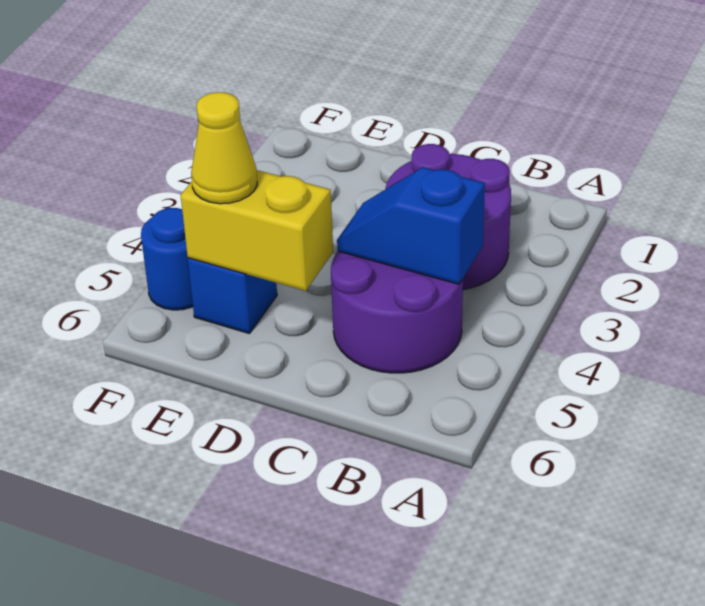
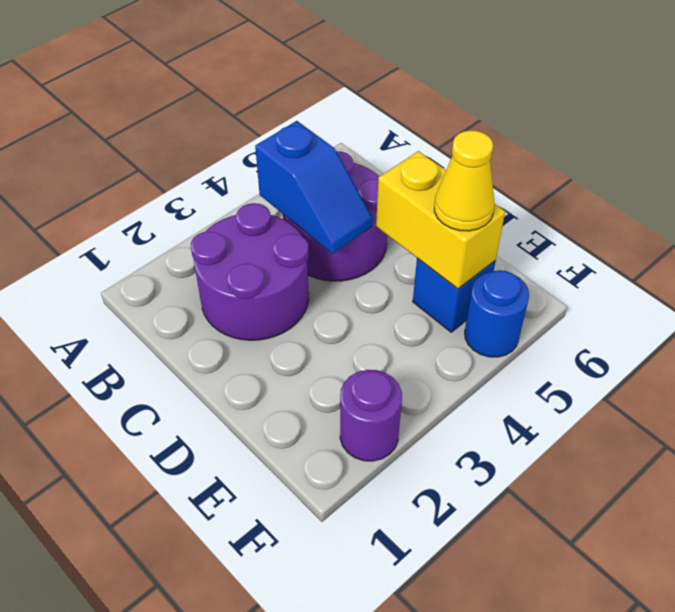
none -> purple 1x1 round brick [340,370,402,461]

